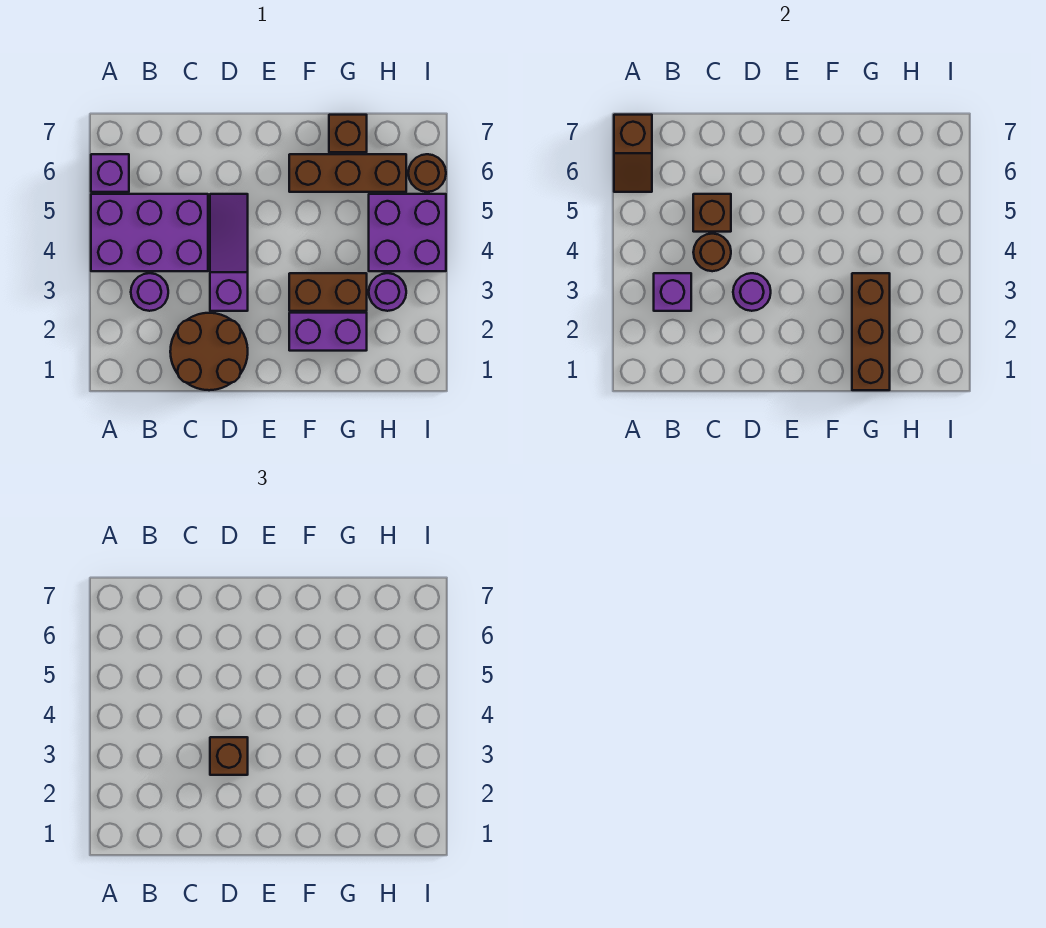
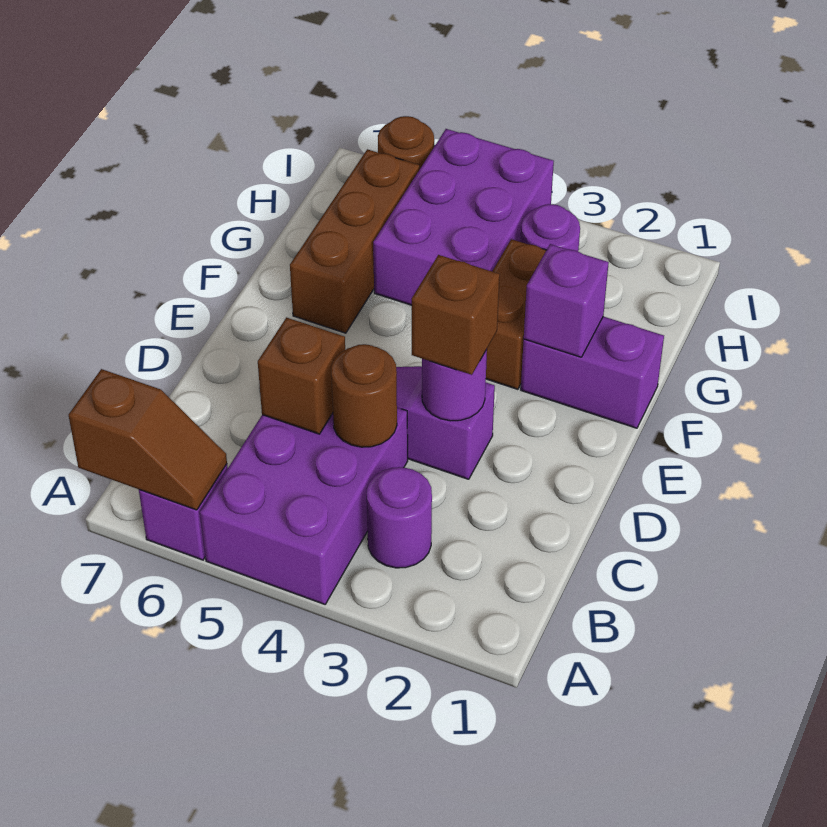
purple 1x1 brick [654,273,691,311] -> purple 1x1 brick moved to [524,244,609,357]
brown 2x2 round brick [170,313,248,390] -> none
purple 1x2 brick [289,313,367,351] -> purple 1x2 brick turned to [521,316,664,428]
brown 1x3 brick [852,273,890,390] -> none
brown 1x1 brick [329,115,367,152] -> none
purple 2x2 brick [369,194,446,271] -> purple 2x3 brick [373,129,554,305]

